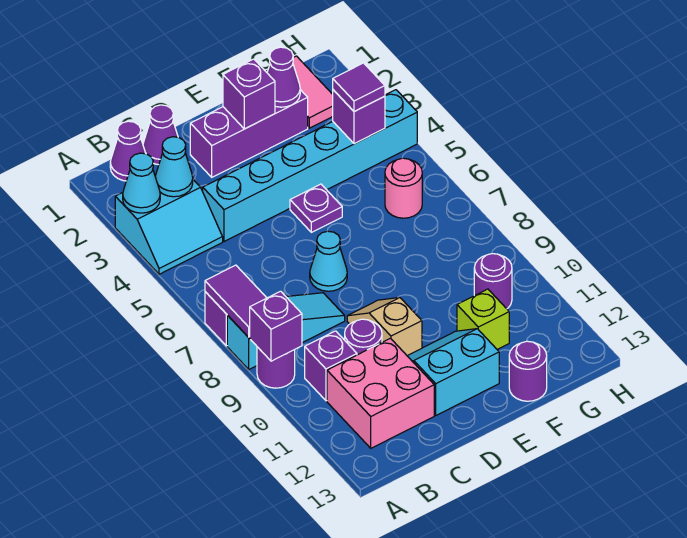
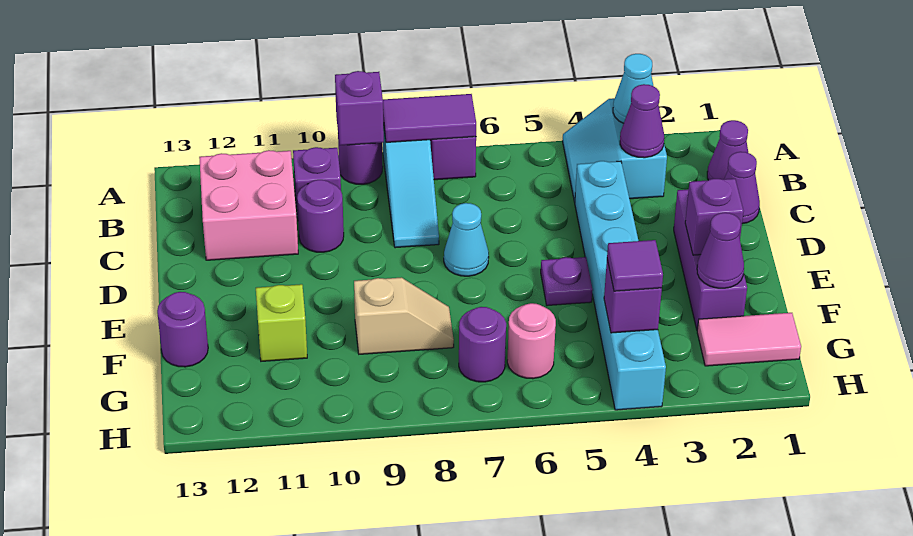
cyan 1x1 cone [155,137,193,197] -> purple 1x1 cone [620,84,664,158]
tan 1x2 slope [347,297,422,356] -> tan 1x2 slope moved to [354,278,454,354]
cyan 2x2 slope [408,329,499,415] -> none
purple 1x1 round brick [474,254,512,309] -> purple 1x1 round brick moved to [459,307,506,382]

